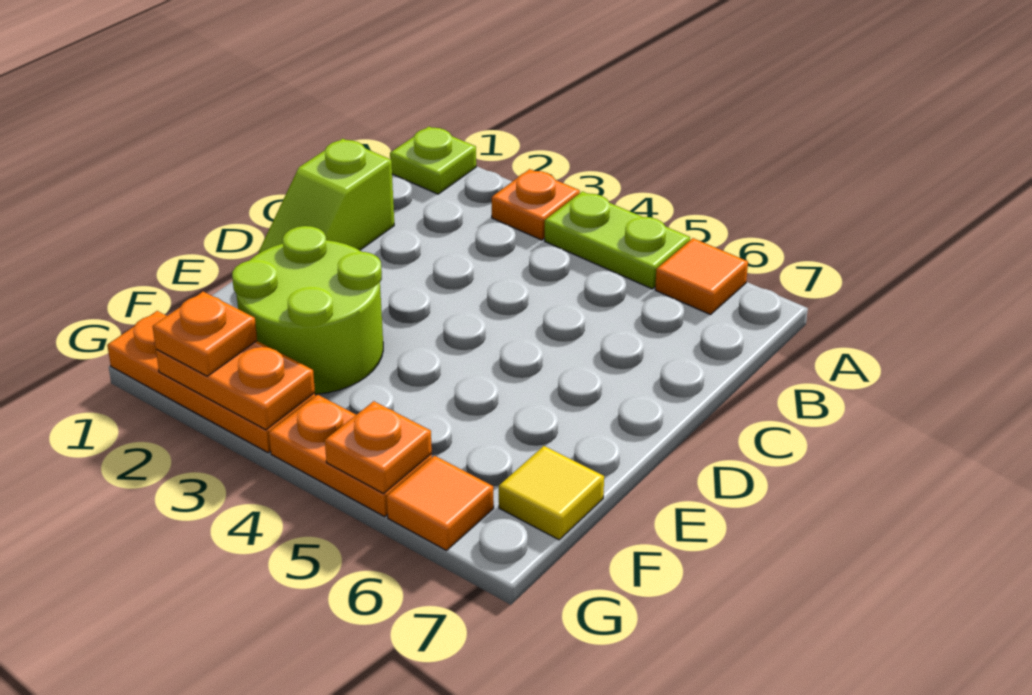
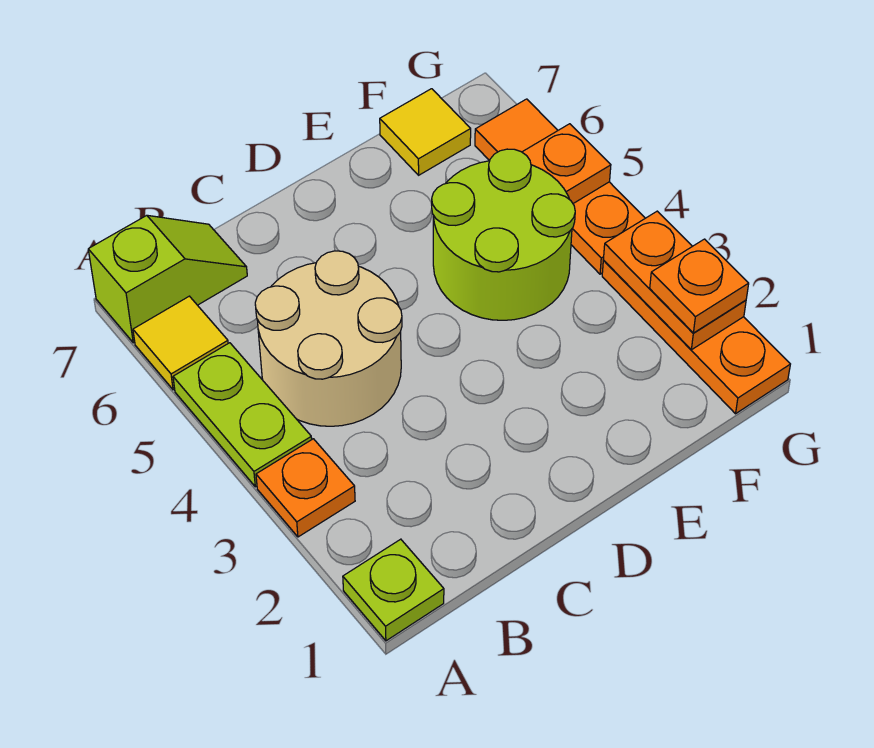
orange 1x1 tile [655,238,748,315] -> yellow 1x1 tile [133,296,228,390]
none -> tan 2x2 round brick [255,251,402,426]
lime 1x2 slope [259,139,394,253] -> lime 1x2 slope moved to [88,215,247,343]
lime 2x2 round brick [232,226,383,394] -> lime 2x2 round brick moved to [432,149,575,320]

